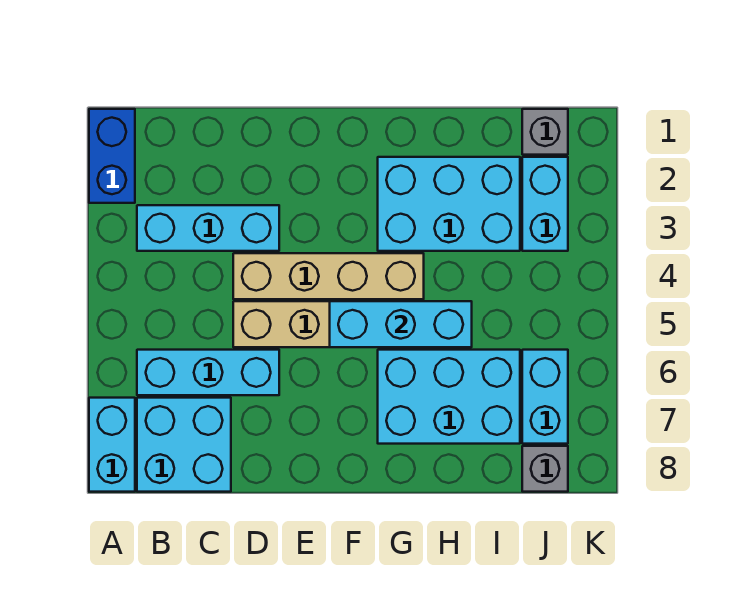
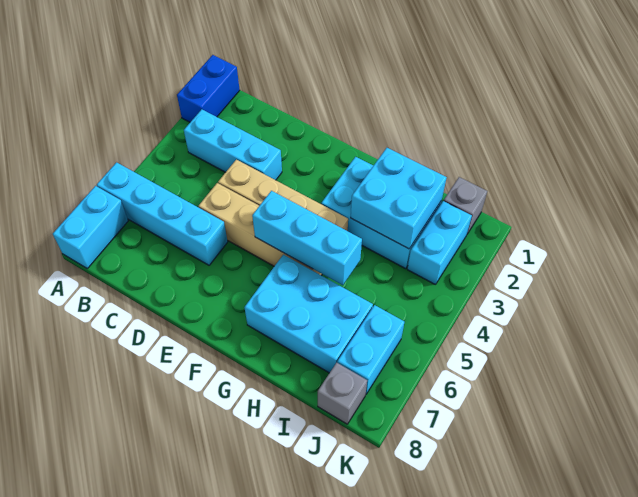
cyan 1x3 brick [137,350,279,395] -> cyan 1x4 brick [97,162,228,265]
cyan 2x2 brick [137,398,231,492] -> cyan 2x2 brick moved to [351,148,447,249]

